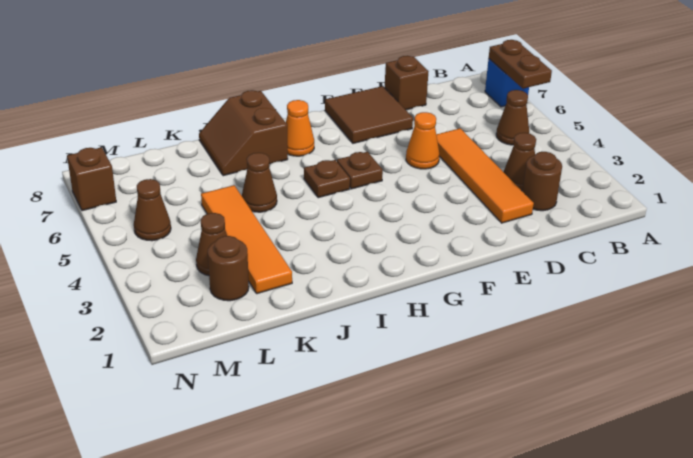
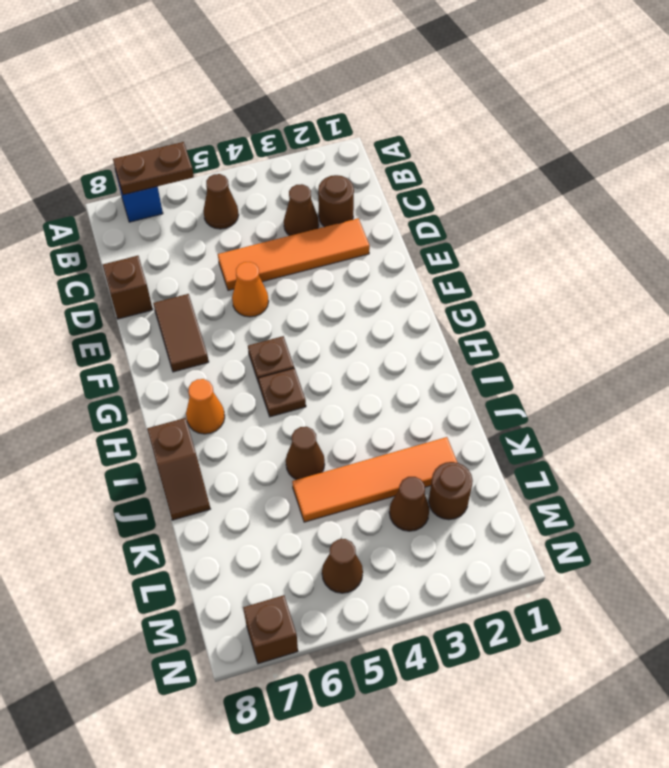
brown 2x2 tile [325,86,413,143] -> brown 1x2 tile [153,294,209,372]
brown 2x2 slope [199,90,288,176] -> brown 1x2 slope [147,418,210,520]

